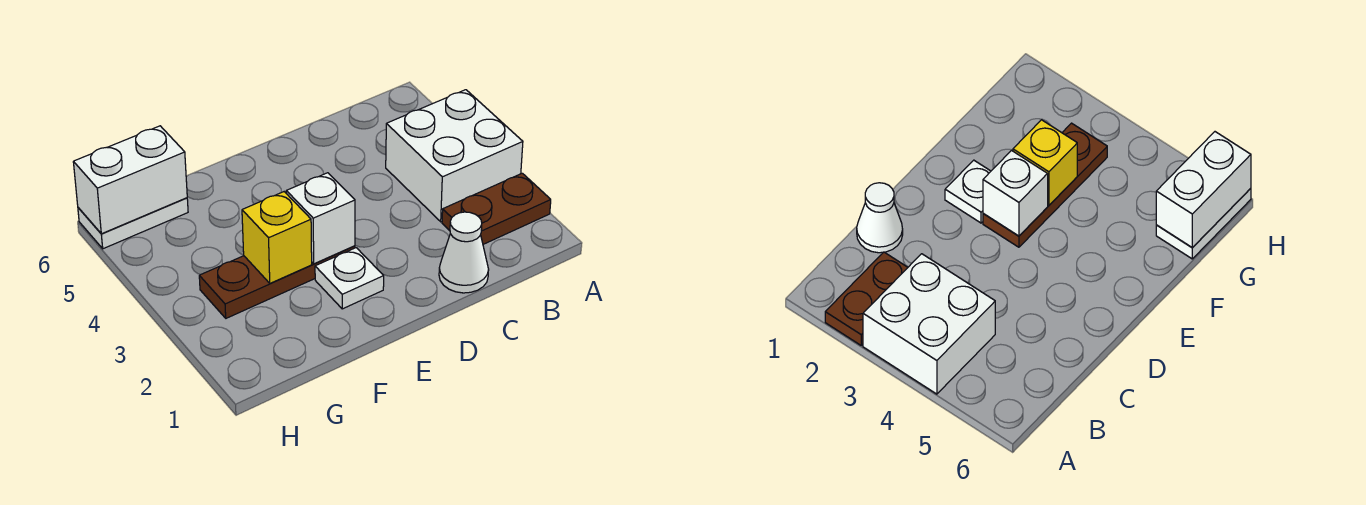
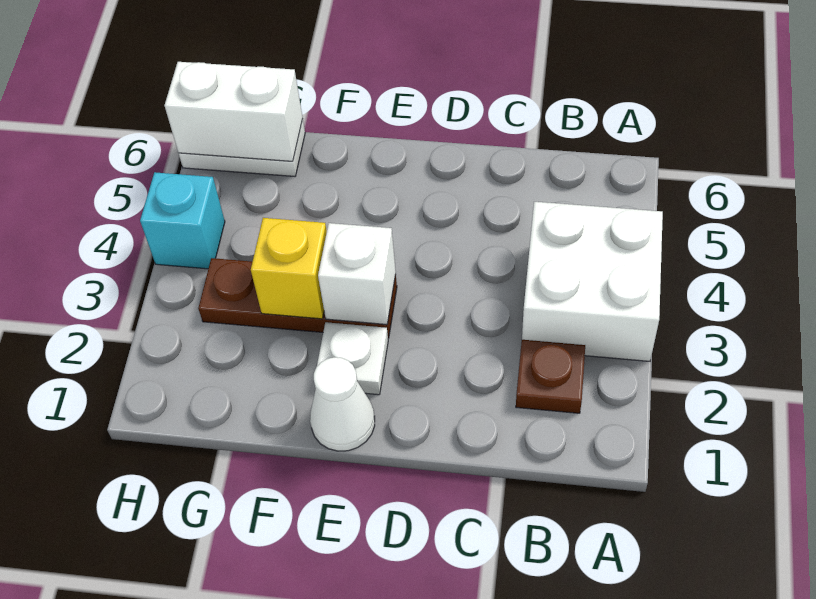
brown 1x2 plate [442,173,551,244] -> brown 1x1 plate [516,340,585,413]
white 1x1 cone [439,212,489,293] -> white 1x1 cone moved to [310,357,375,451]
none -> cyan 1x1 brick [140,172,225,269]

